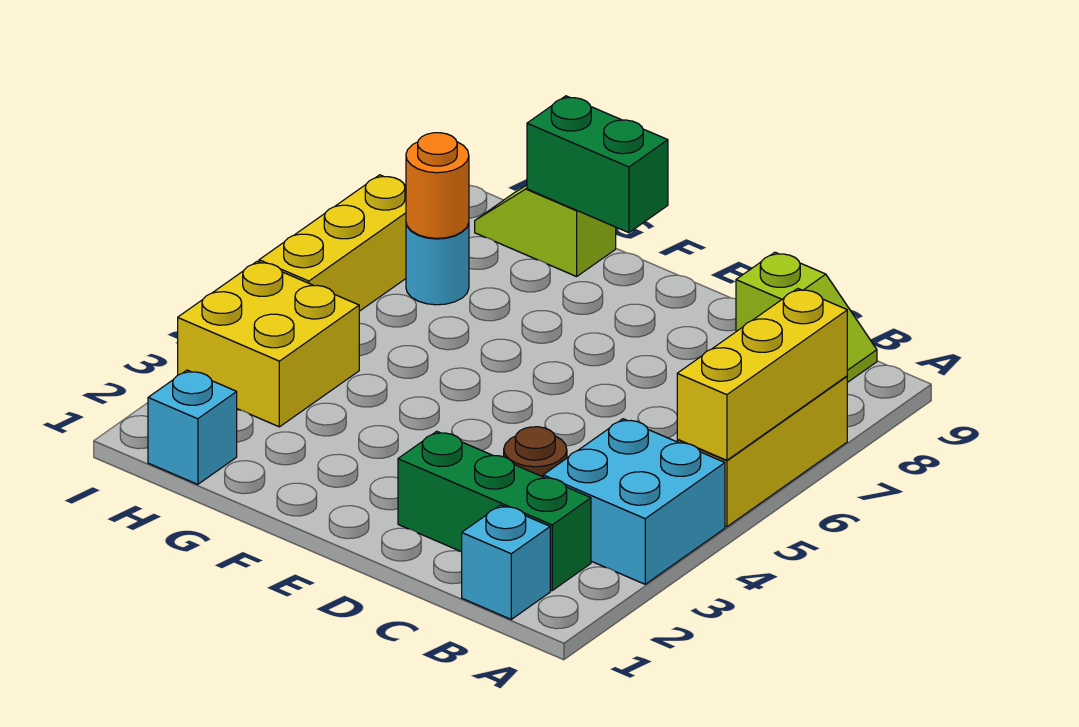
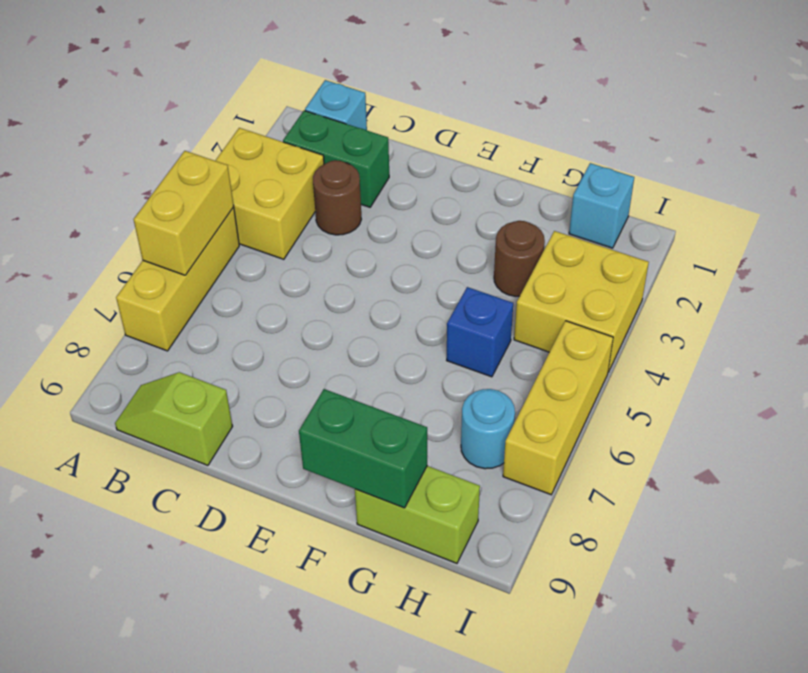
cyan 2x2 brick [543,419,725,584] -> yellow 2x2 brick [215,128,324,259]
yellow 1x3 brick [677,289,847,460] -> yellow 1x2 brick [134,151,234,275]
green 1x3 brick [398,431,591,591] -> green 1x2 brick [283,111,389,207]
none -> brown 1x1 round brick [494,221,545,296]
none -> blue 1x1 brick [447,287,513,377]
lime 1x2 slope [475,185,616,277] -> lime 1x2 brick [355,466,480,563]
orange 1x1 round brick [406,133,469,238] -> none

